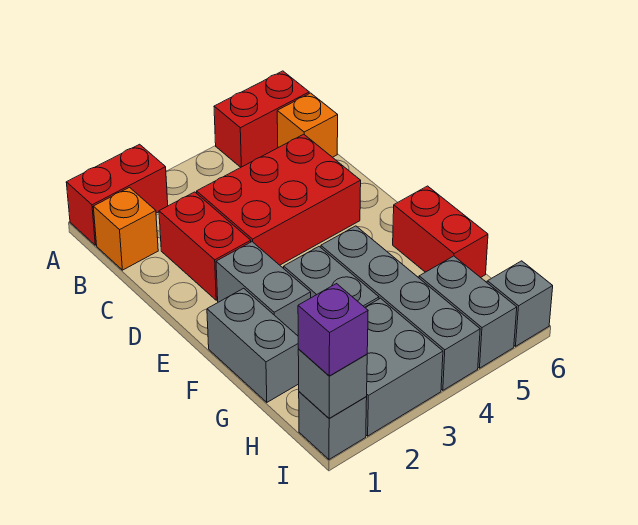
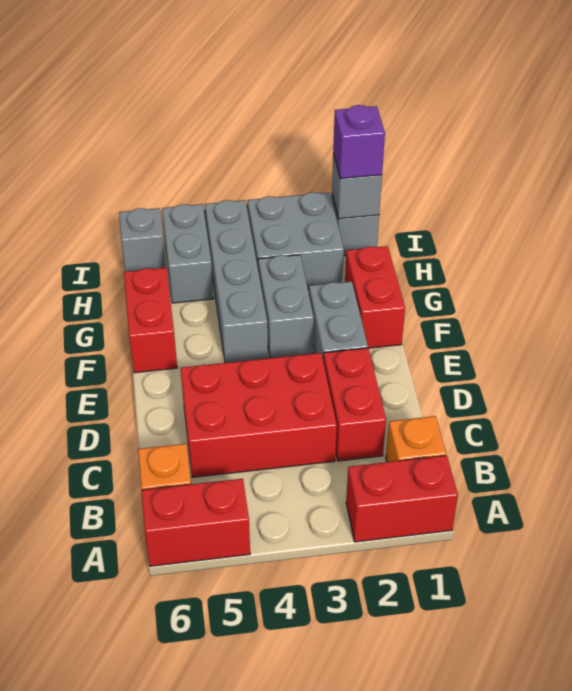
grey 1x2 brick [207,288,299,402] -> red 1x2 brick [345,246,405,348]

